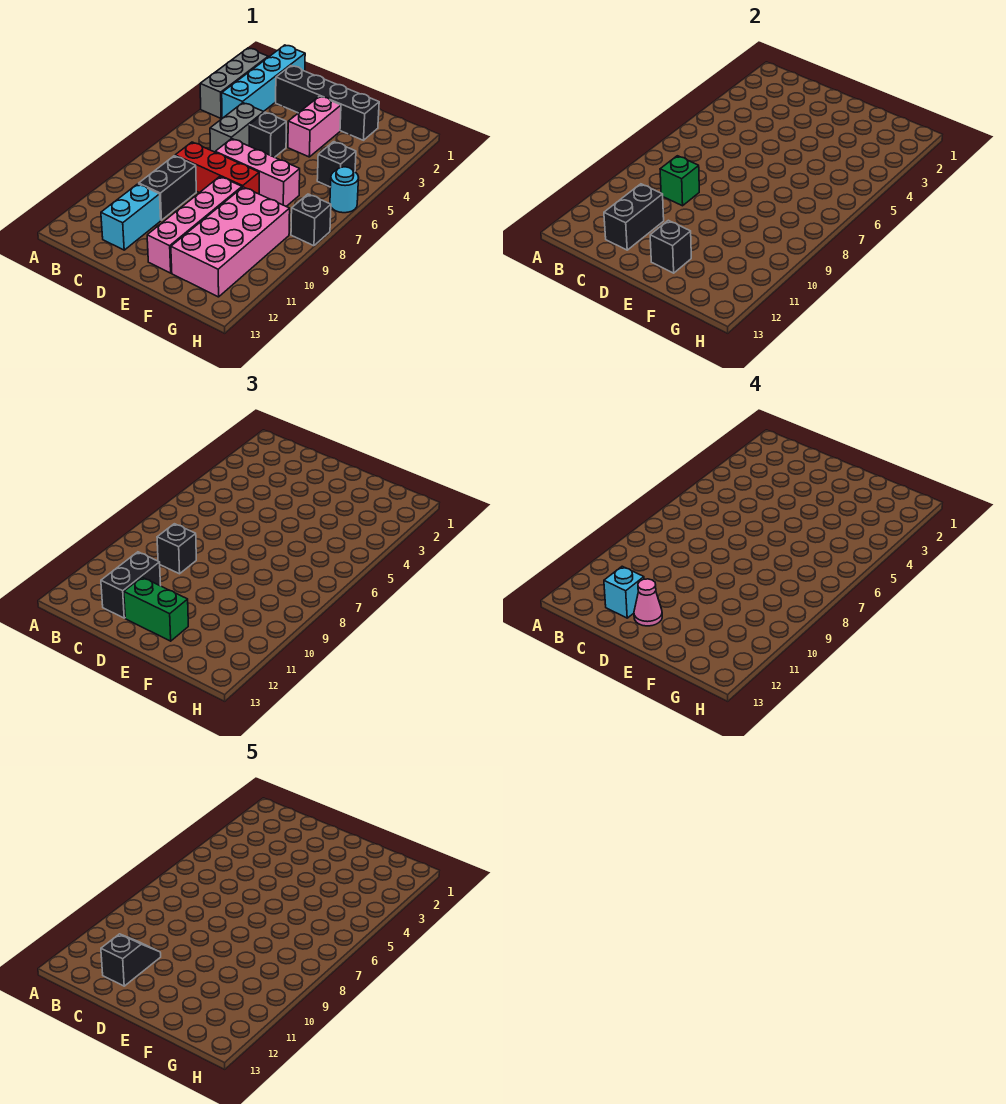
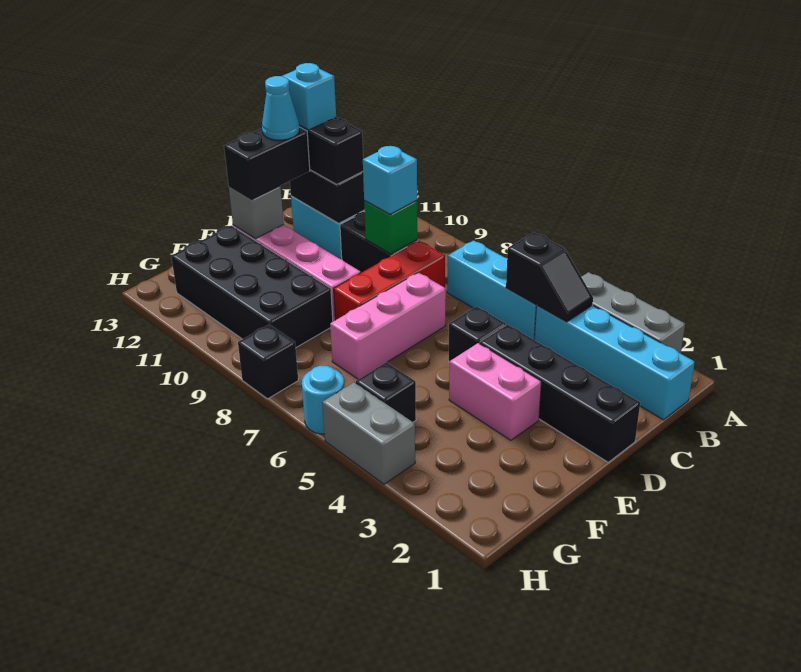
none -> cyan 1x3 brick [447,241,537,340]
black 1x4 brick [276,66,379,140] -> black 1x4 brick turned to [480,324,640,462]
grey 1x2 brick [210,103,264,152] -> grey 1x2 brick moved to [322,382,415,484]
black 1x1 brick [157,524,196,574] -> cyan 1x1 brick [363,146,417,214]
black 1x2 slope [101,934,161,986] -> black 1x2 slope moved to [506,232,593,322]
green 1x2 brick [124,577,188,641] -> black 1x2 brick [224,127,310,200]
pink 1x1 cone [634,579,662,626] -> cyan 1x1 cone [262,76,299,140]
black 1x1 brick [650,220,691,273] -> grey 1x1 brick [229,186,284,239]
pink 2x4 brick [171,187,290,297] -> black 2x4 brick [171,226,333,347]

